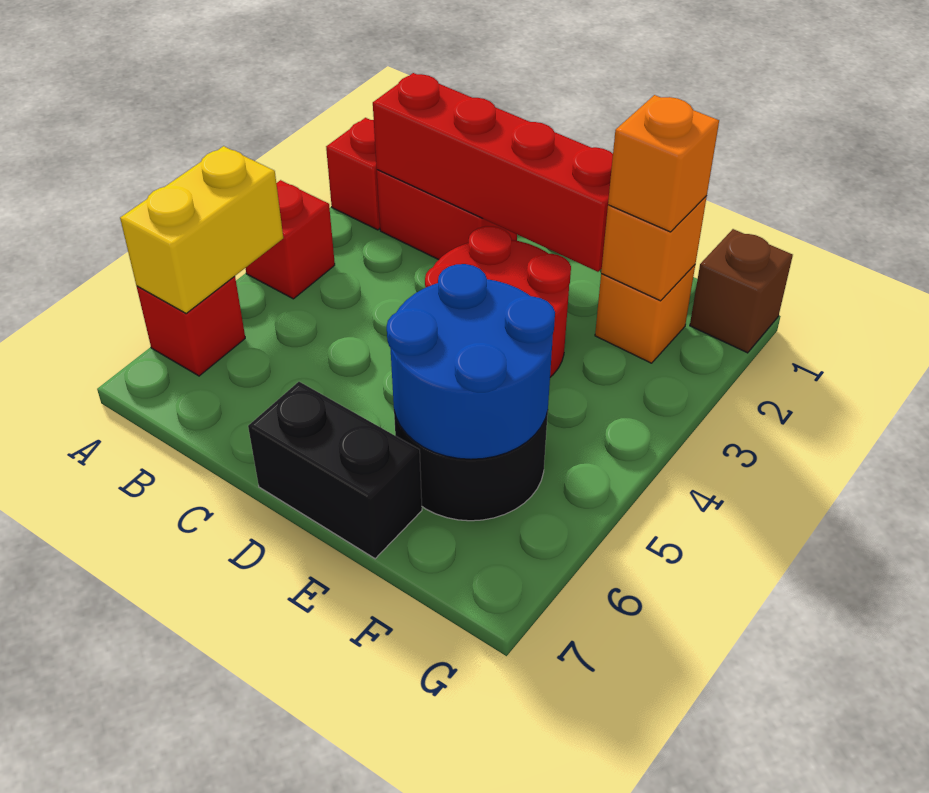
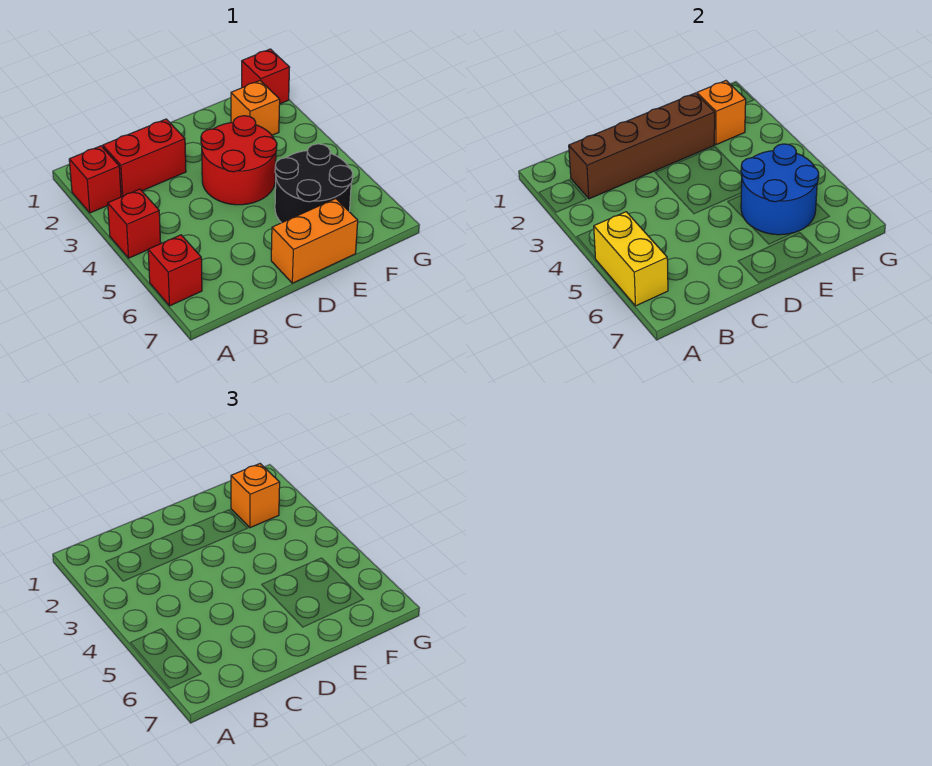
red 1x4 brick [373,73,613,272] -> brown 1x4 brick [569,93,715,199]
black 1x2 brick [248,382,422,559] -> orange 1x2 brick [271,199,358,283]
brown 1x1 brick [690,229,793,353] -> red 1x1 brick [242,49,290,104]

